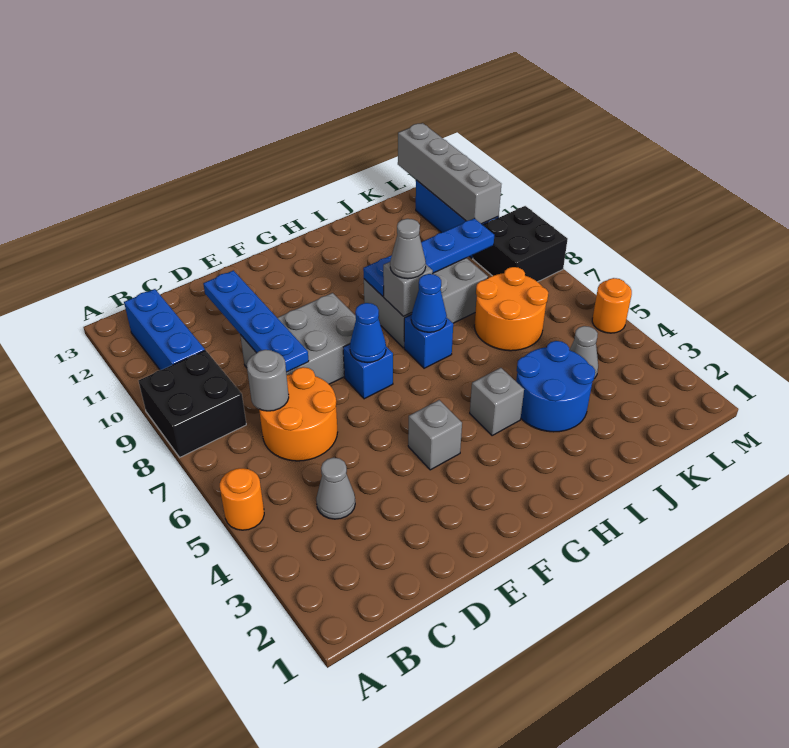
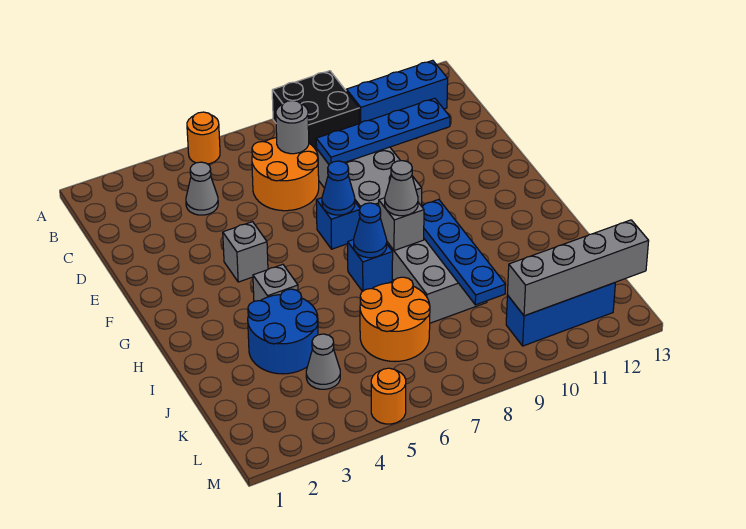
black 2x2 brick [473,206,568,282] -> none

